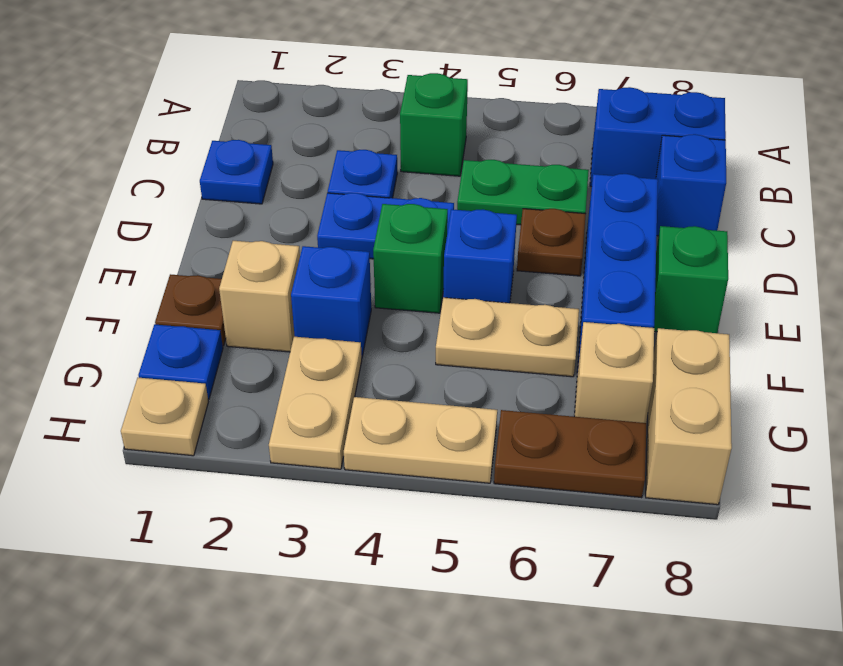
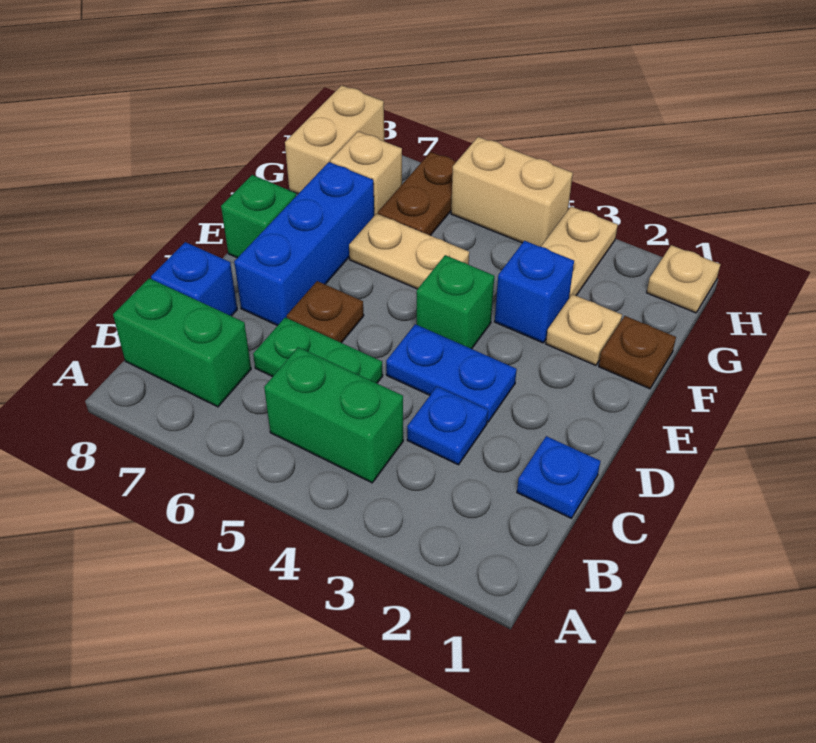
green 1x1 brick [400,73,468,176] -> green 1x2 brick [264,347,403,483]
blue 1x2 brick [590,87,726,187] -> green 1x2 brick [113,278,251,407]
blue 1x1 brick [443,209,517,303] -> none
tan 1x1 brick [219,241,300,352] -> tan 1x1 plate [546,294,622,365]
blue 1x1 plate [138,324,223,399] -> none
tan 1x2 plate [344,397,497,483] -> tan 1x2 brick [451,137,573,247]
brown 1x2 plate [494,410,646,498] -> brown 1x2 plate turned to [378,152,456,236]

